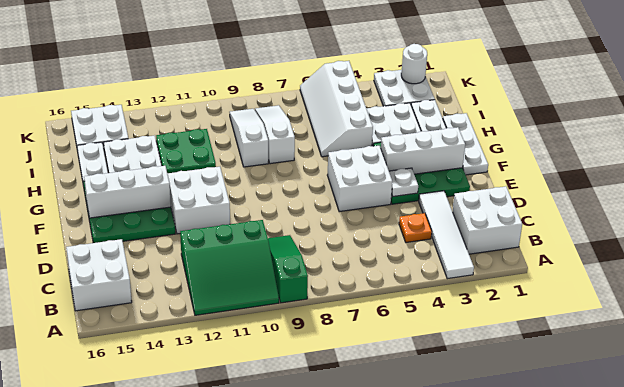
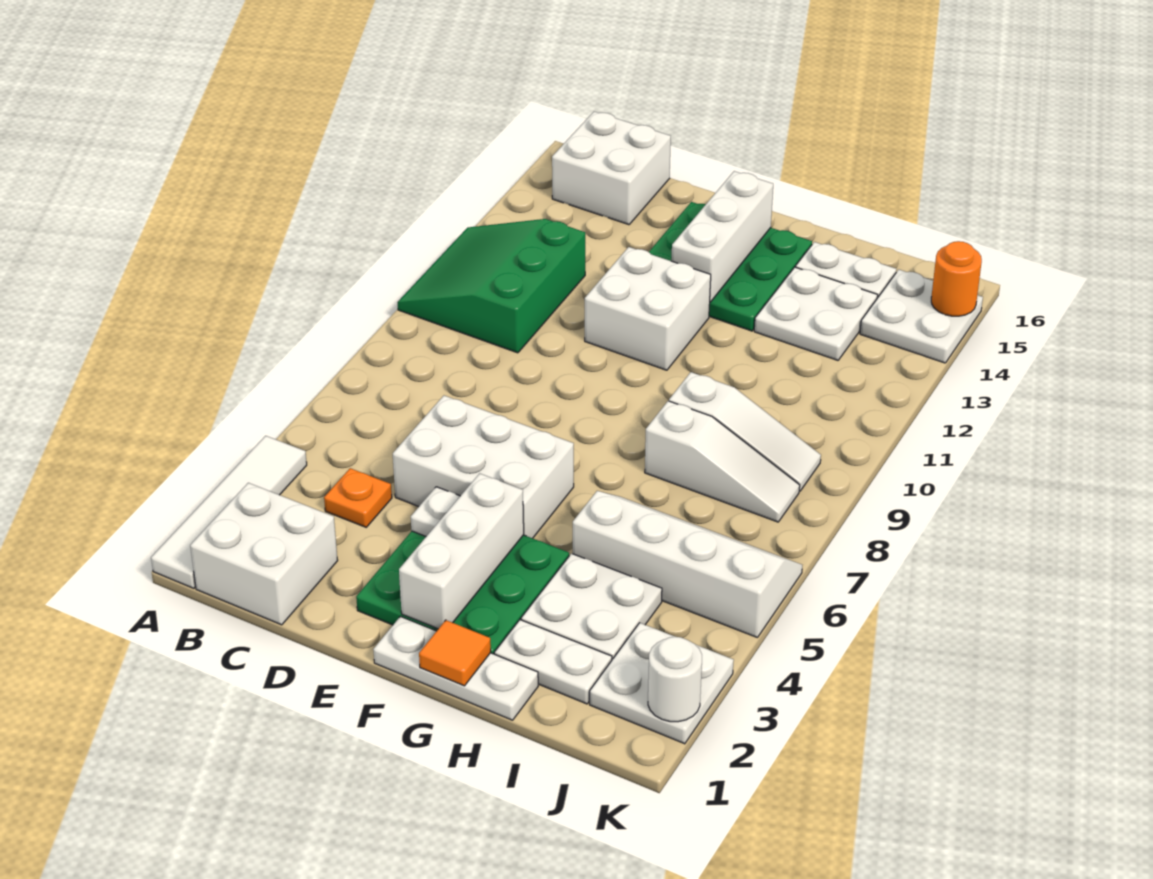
white 1x4 tile [419,191,474,279] -> white 1x4 tile turned to [151,436,307,588]
green 1x3 slope [268,235,308,303] -> none
white 2x2 brick [327,146,392,212] -> white 2x3 brick [393,396,574,538]
none -> orange 1x1 tile [419,620,491,686]
green 2x2 plate [156,129,216,173] -> none
none -> orange 1x1 round brick [931,241,982,316]

